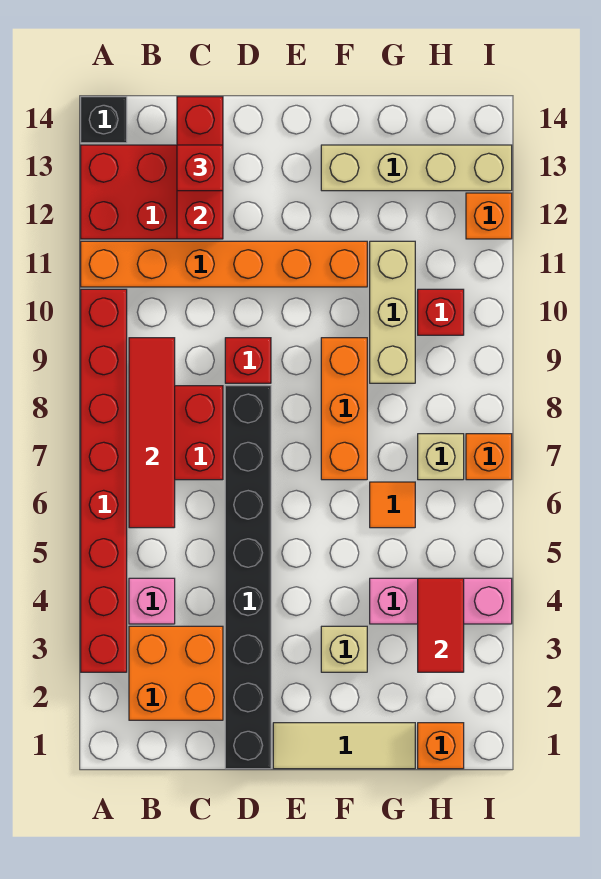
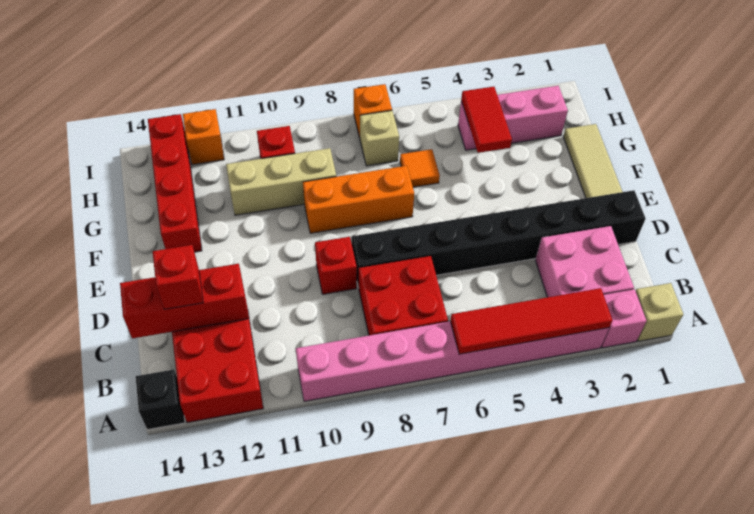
red 1x8 brick [81,289,127,672] -> pink 1x8 brick [296,321,609,401]
orange 1x6 brick [81,241,367,287] -> none
orange 2x2 brick [129,626,223,720] -> pink 2x2 brick [535,226,634,297]
pink 1x1 brick [129,578,175,624] -> pink 1x1 brick moved to [602,289,646,348]
red 1x4 tile [129,338,175,528] -> red 1x4 tile moved to [450,288,612,354]
tan 1x1 brick [321,626,367,672] -> tan 1x1 brick moved to [636,283,683,341]
tan 1x4 brick [321,145,512,191] -> red 1x4 brick [148,114,202,252]
pink 1x3 brick [370,578,512,624] -> pink 1x3 brick turned to [458,86,568,150]
orange 1x1 brick [418,723,464,769] -> none
red 1x2 tile [418,578,464,672] -> red 1x2 tile turned to [461,87,512,153]

